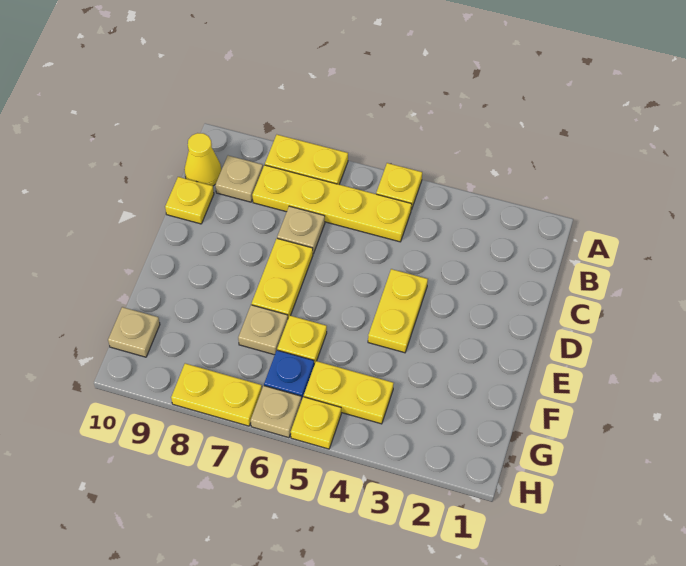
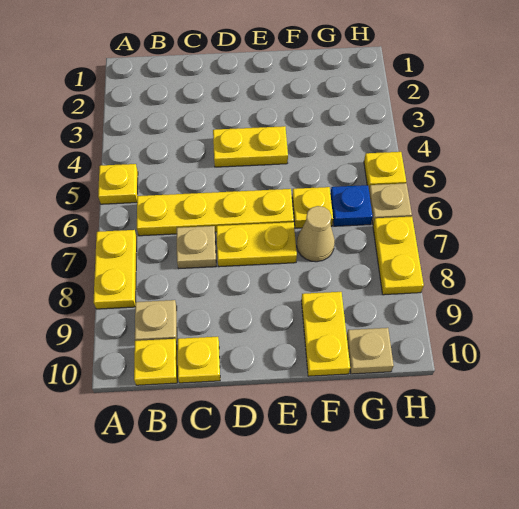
yellow 1x4 plate [252,165,411,242] -> yellow 1x4 plate turned to [137,189,294,236]
yellow 1x1 cone [184,133,221,186] -> yellow 1x1 plate [134,339,177,385]
tan 1x1 plate [238,305,288,355] -> tan 1x1 cone [297,206,335,262]
yellow 1x2 plate [304,361,394,424] -> yellow 1x2 plate moved to [301,292,350,376]

